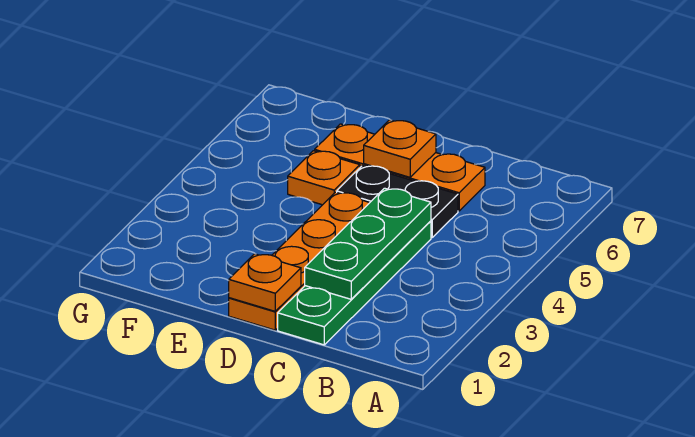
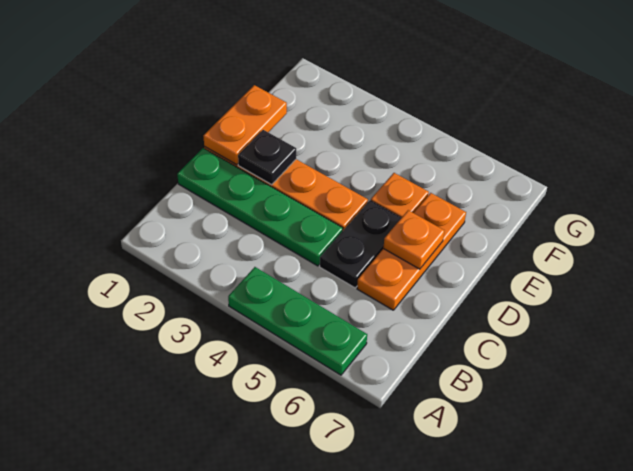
green 1x3 plate [305,188,431,299] -> green 1x3 plate moved to [228,267,367,375]
orange 1x1 plate [229,254,301,311] -> orange 1x2 plate [204,85,287,165]
none -> black 1x1 plate [238,130,296,185]

